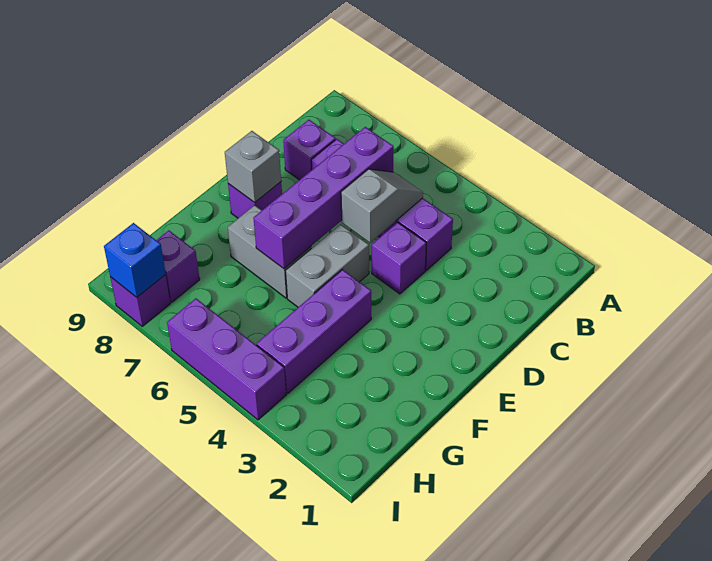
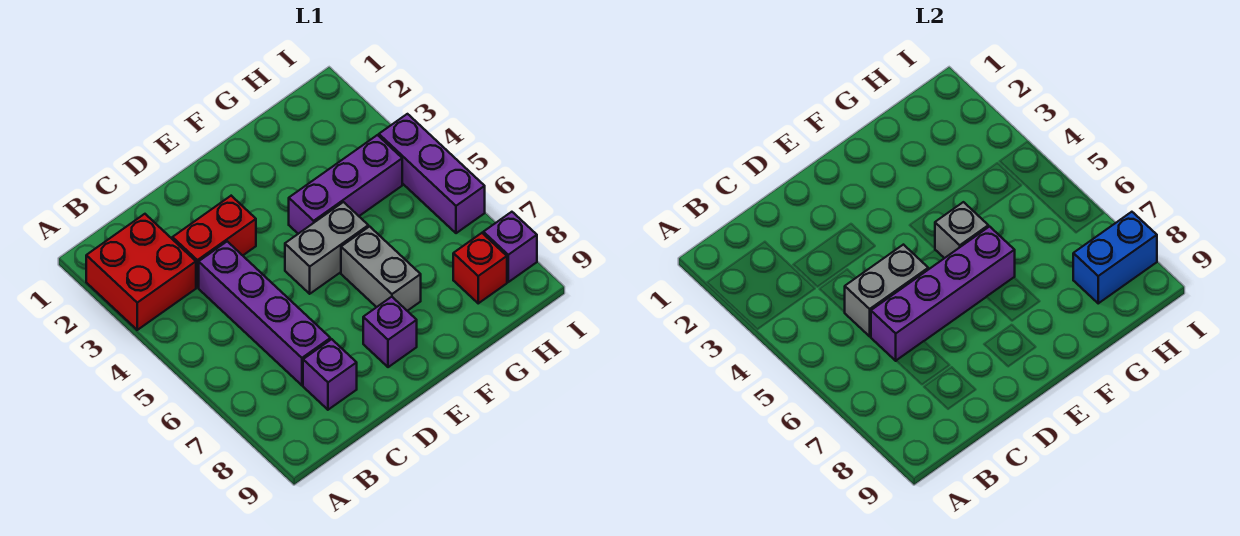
none -> red 2x2 brick [86,214,196,330]
none -> red 1x2 brick [173,196,256,287]
grey 1x2 slope [341,169,423,243] -> grey 1x2 brick [845,245,928,336]
purple 1x1 brick [372,222,426,294] -> none
grey 1x1 brick [225,131,281,203] -> grey 1x1 brick moved to [935,202,988,258]
purple 1x1 brick [156,230,200,302] -> red 1x1 brick [453,233,507,303]
blue 1x1 brick [104,223,166,297] -> blue 1x2 brick [1073,212,1157,303]

